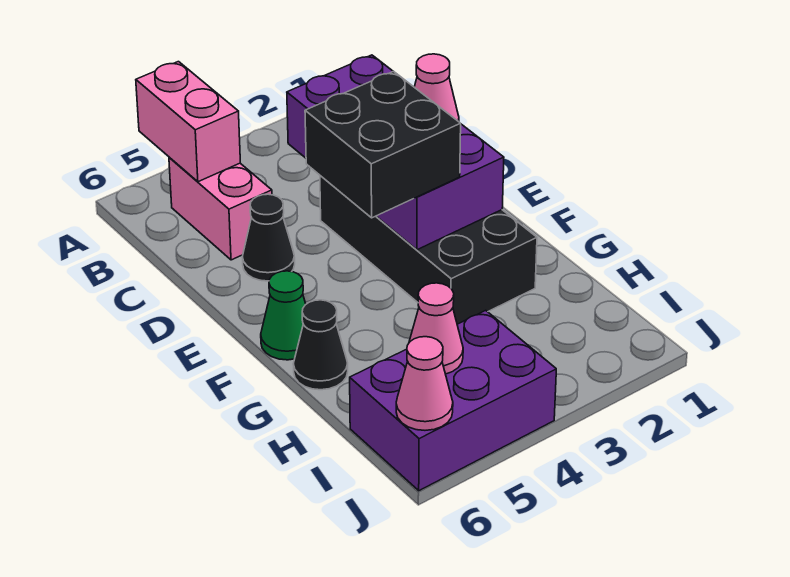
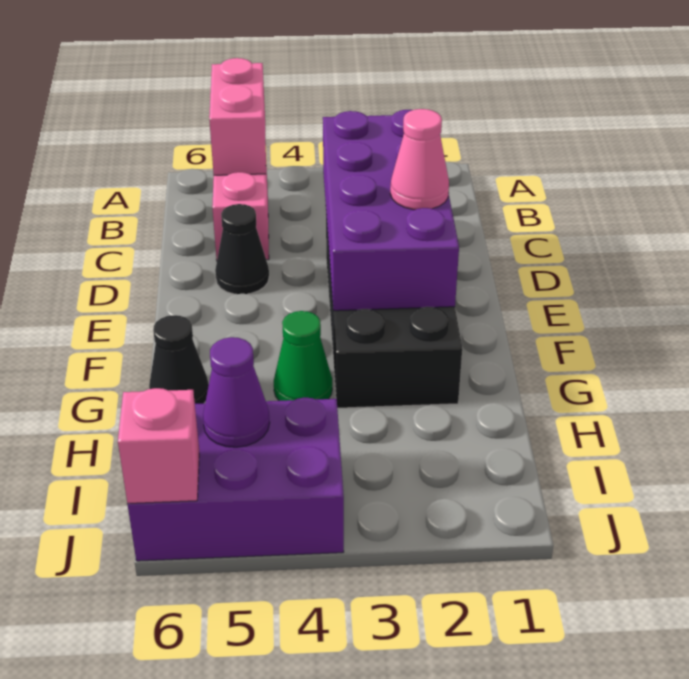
black 2x2 brick [305,71,461,218] -> none
green 1x1 cone [261,271,306,360] -> green 1x1 cone moved to [274,311,332,401]
pink 1x1 cone [409,283,463,374] -> purple 1x1 cone [203,337,270,447]
pink 1x1 cone [396,337,453,430] -> pink 1x1 brick [118,388,199,504]

